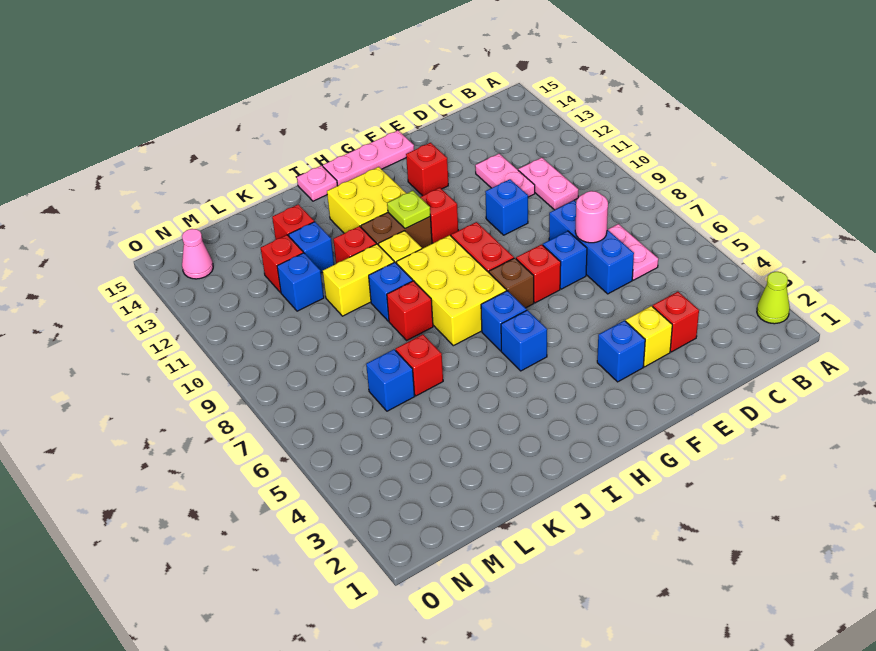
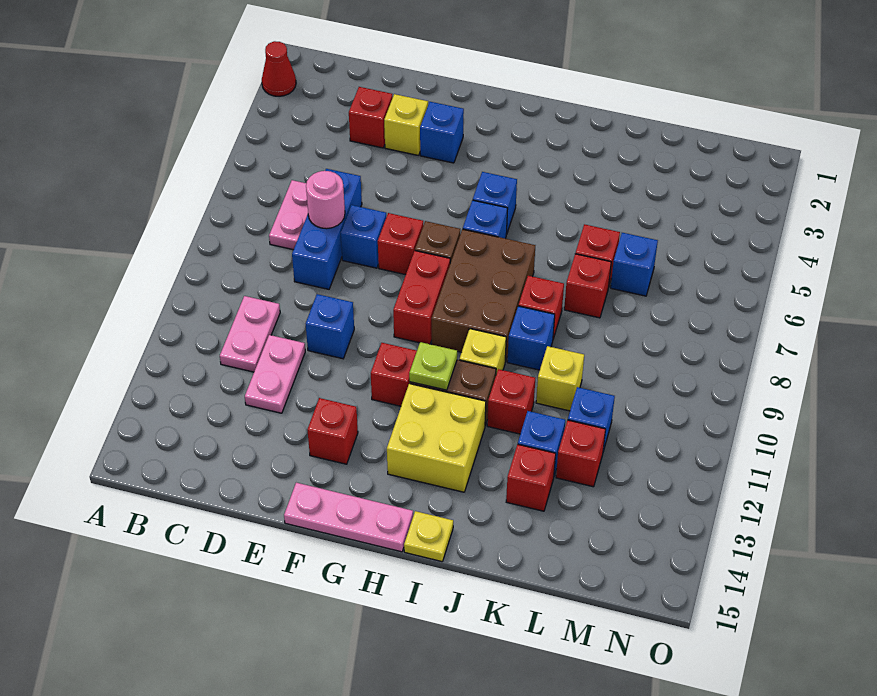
lime 1x1 cone [757,272,790,324] -> red 1x1 cone [262,41,296,96]
yellow 2x3 brick [396,235,506,346] -> brown 2x3 brick [432,229,535,362]
pink 1x1 plate [297,166,337,201] -> yellow 1x1 plate [404,511,453,562]
yellow 1x2 brick [323,244,394,316] -> yellow 1x1 brick [536,346,584,411]
none -> red 1x1 brick [564,254,611,318]
pink 1x1 cone [182,229,213,279] -> none

